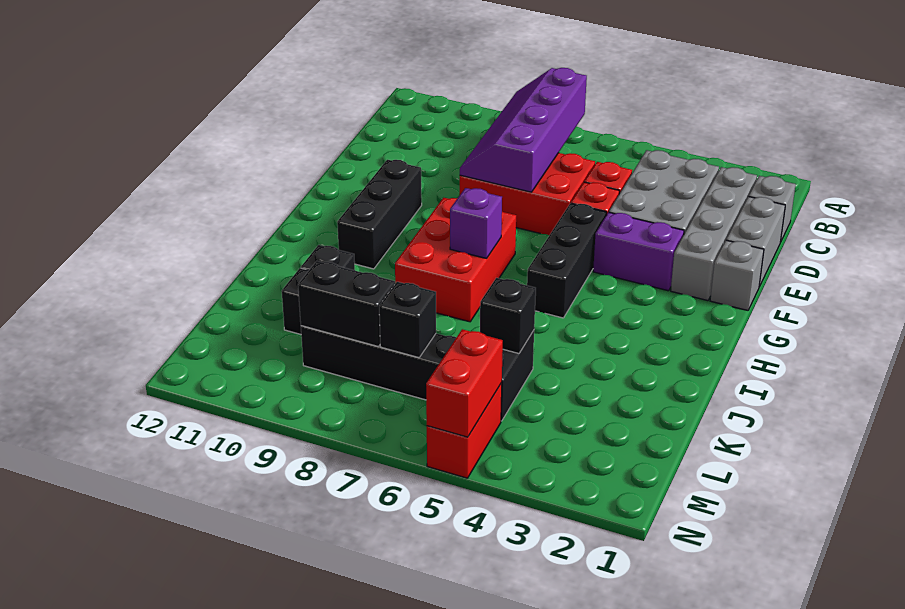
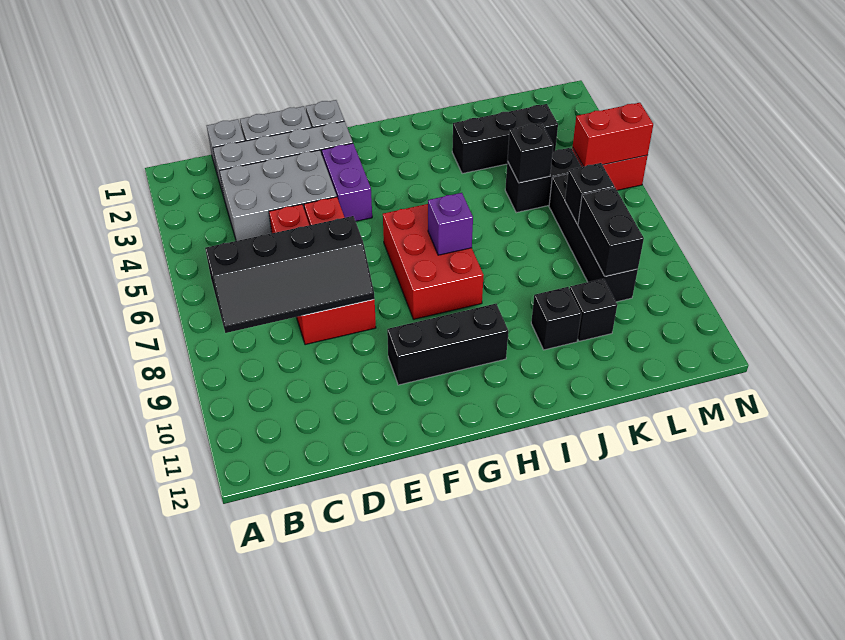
purple 2x4 slope [460,68,587,192] -> black 2x4 slope [205,216,375,333]
black 1x3 brick [527,203,606,318] -> black 1x3 brick moved to [452,104,558,174]
red 2x3 brick [395,198,516,322] -> red 2x3 brick turned to [383,204,484,319]

